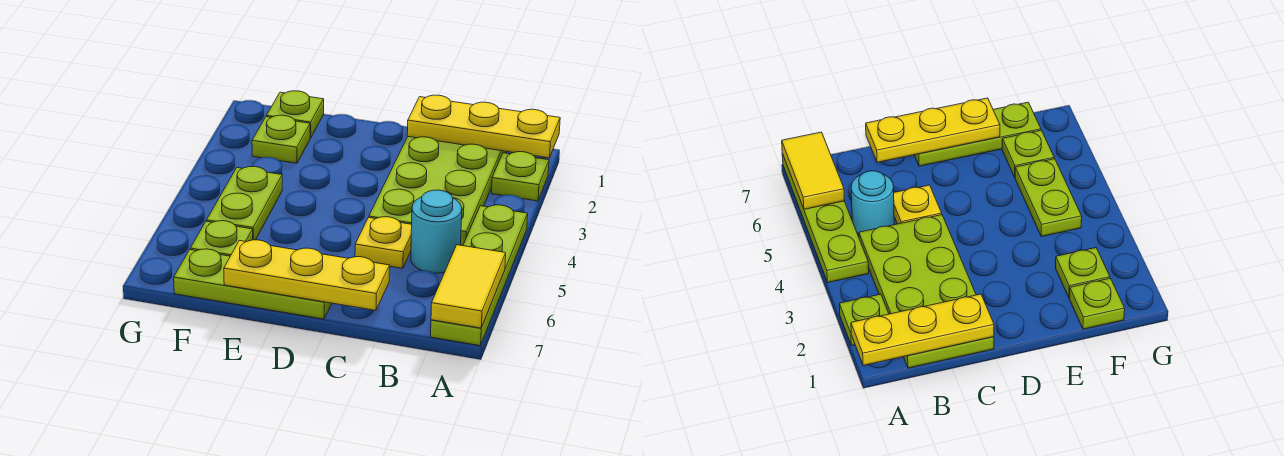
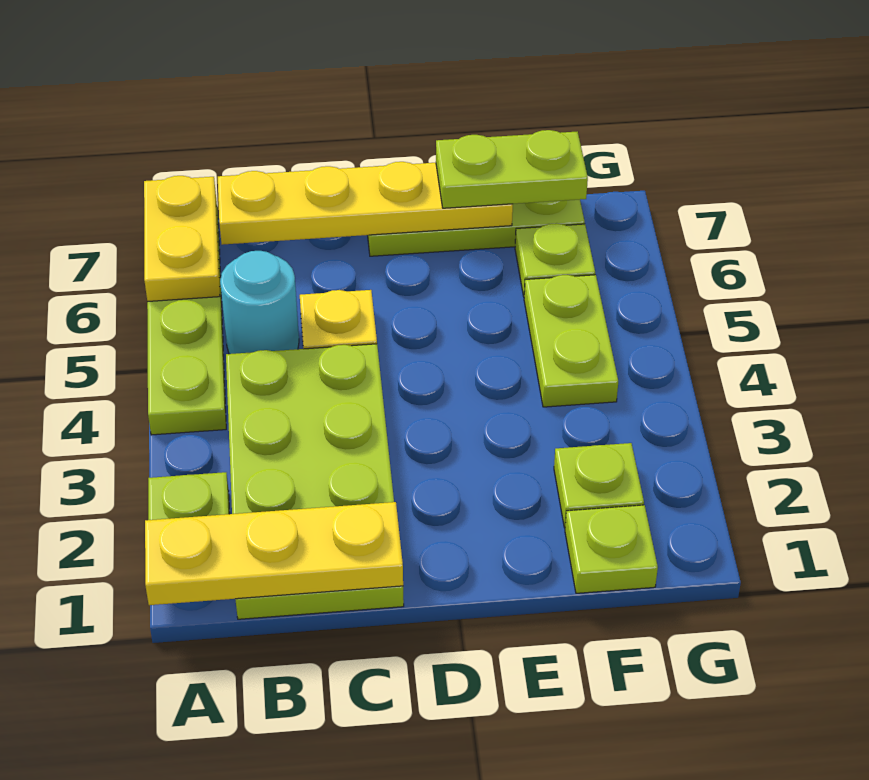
yellow 1x2 tile [431,245,506,328] -> yellow 1x2 plate [144,176,220,302]
yellow 1x3 plate [224,240,390,311] -> yellow 1x4 plate [218,162,513,245]
none -> lime 1x2 plate [436,130,588,208]

